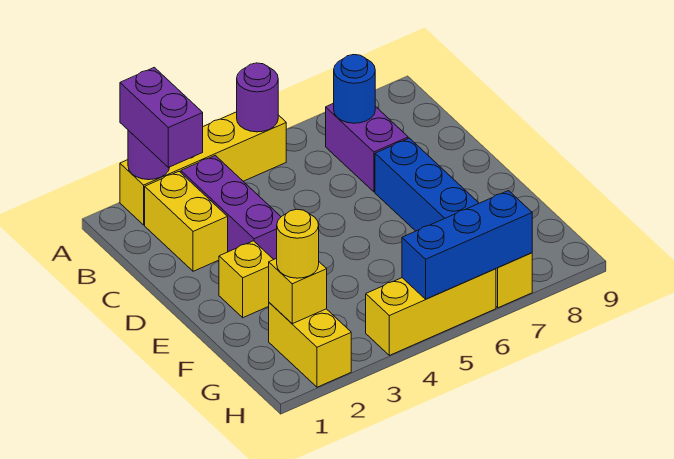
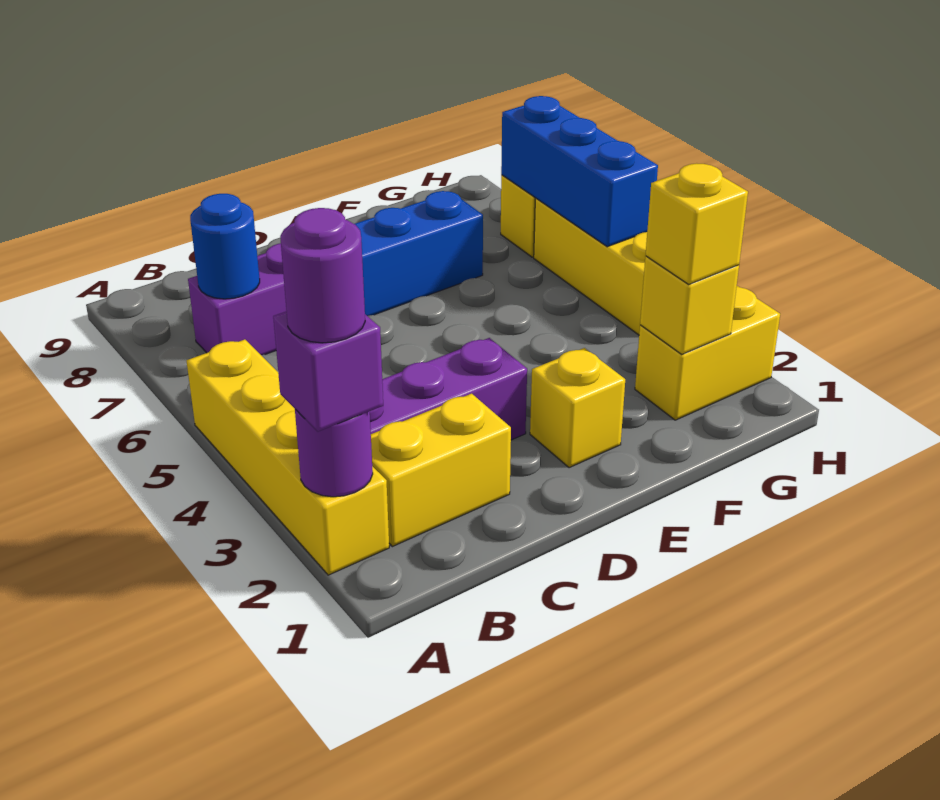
purple 1x2 brick [120,67,203,167] -> purple 1x1 brick [273,311,383,432]
purple 1x1 round brick [237,63,278,132] -> purple 1x1 round brick moved to [280,208,365,343]
yellow 1x1 round brick [277,209,319,278] -> yellow 1x1 brick [645,163,748,284]

